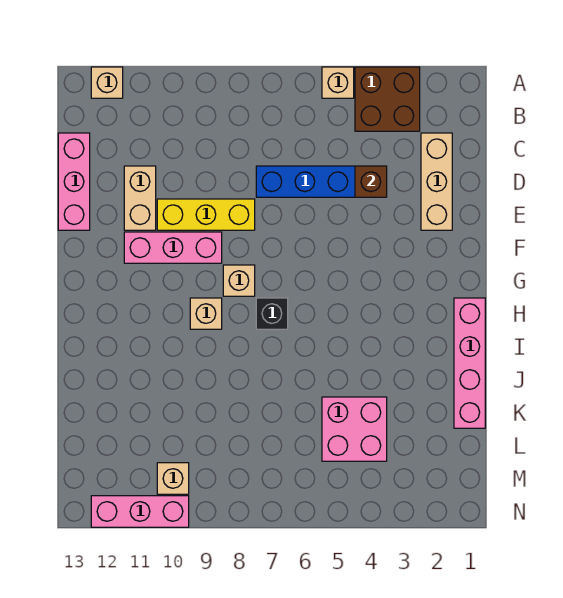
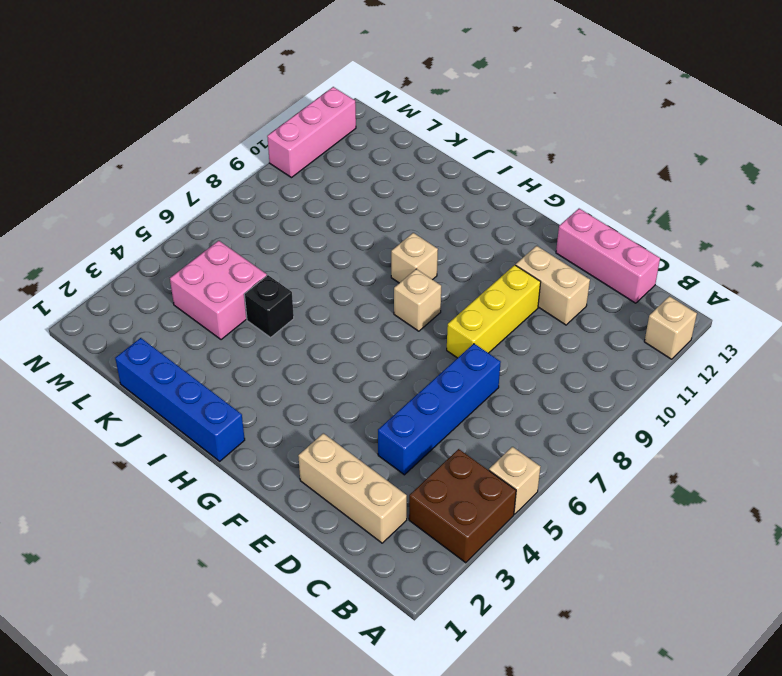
brown 1x1 brick [355,166,387,197] -> none
pink 1x3 brick [124,232,222,263] -> none
pink 1x4 brick [454,298,485,428] -> blue 1x4 brick [115,338,245,461]
black 1x1 brick [256,298,288,329] -> black 1x1 brick moved to [244,275,294,337]
tan 1x1 brick [157,463,189,494] -> none

